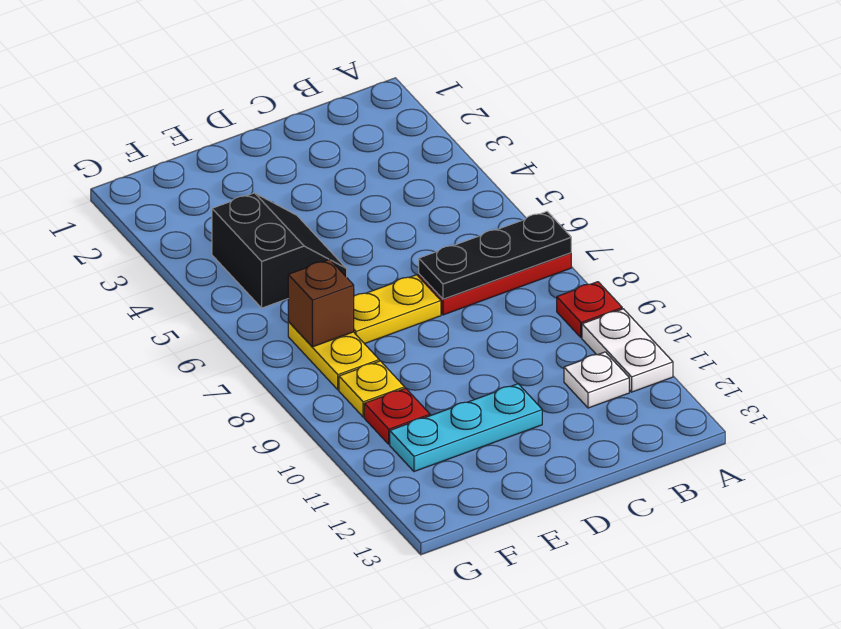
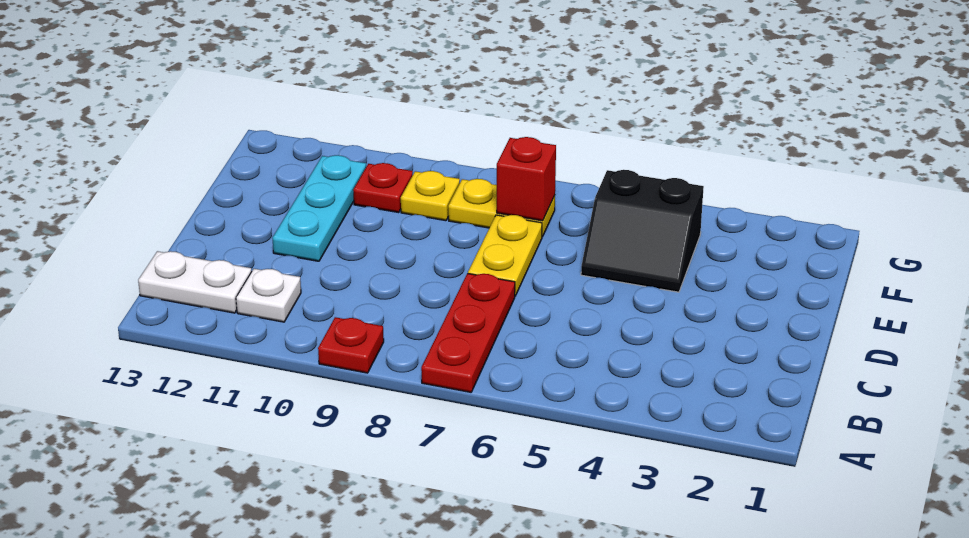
black 1x3 plate [419,212,571,299] -> none
white 1x2 plate [582,309,673,392] -> white 1x2 plate moved to [138,251,252,313]
brown 1x1 brick [288,259,354,347] -> red 1x1 brick [497,137,556,221]

